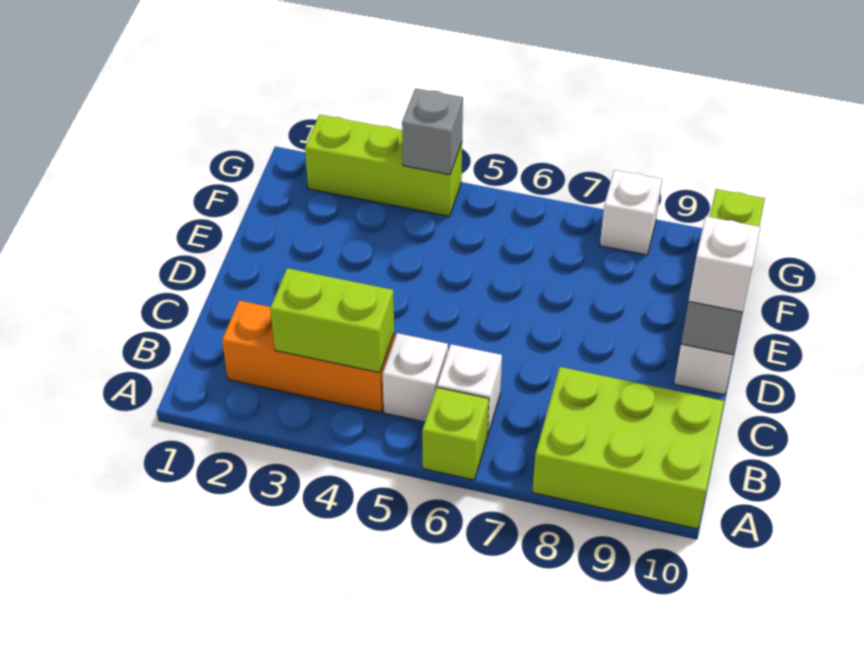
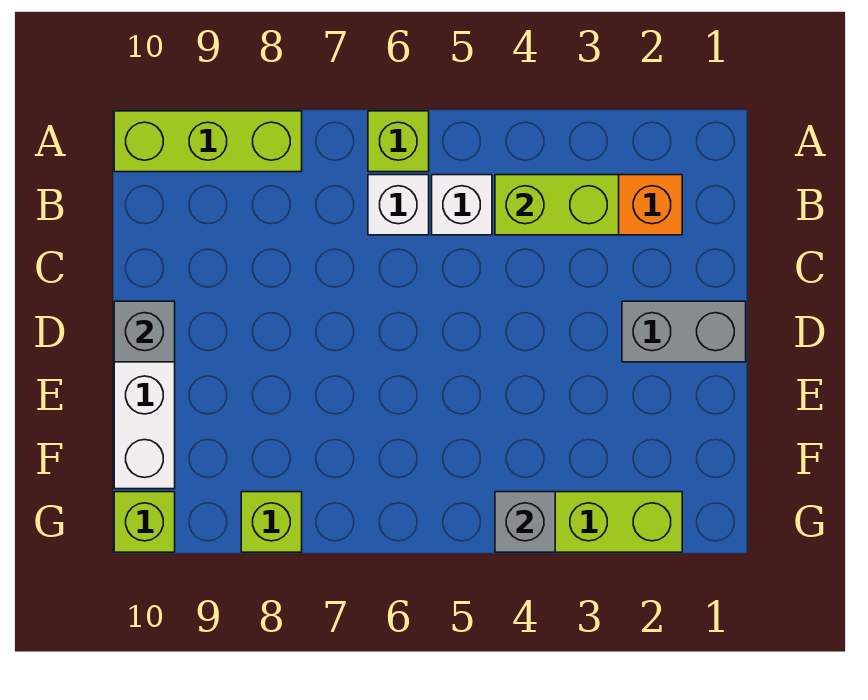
lime 2x3 brick [532,367,724,529] -> lime 1x3 brick [114,111,302,172]
none -> grey 1x2 brick [622,301,746,362]
white 1x1 brick [689,216,760,312] -> none
white 1x1 brick [600,170,662,255] -> lime 1x1 brick [241,492,302,552]

